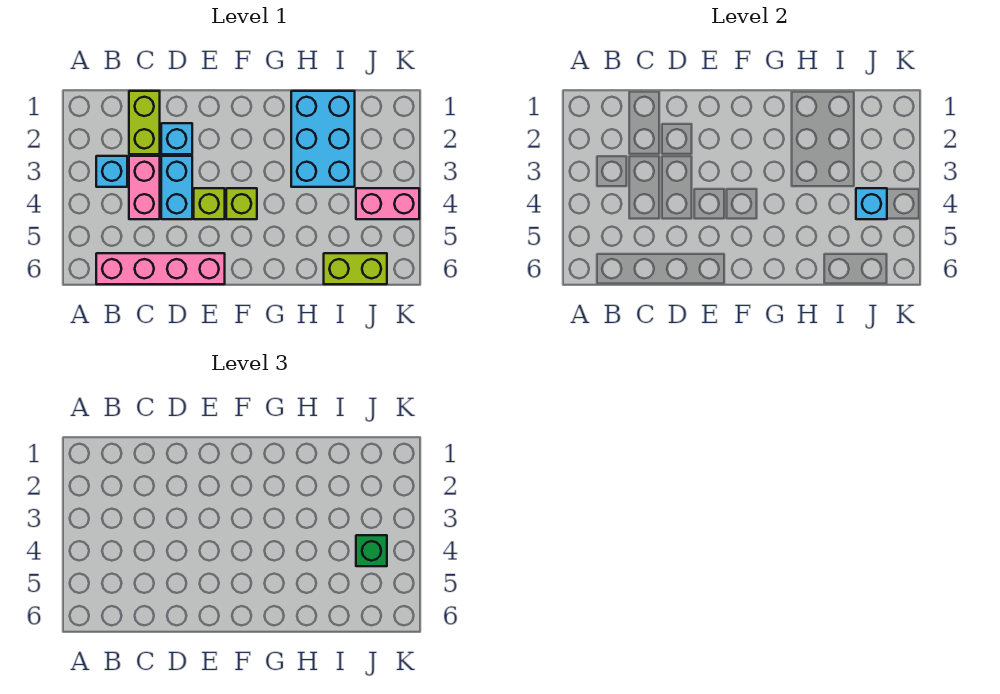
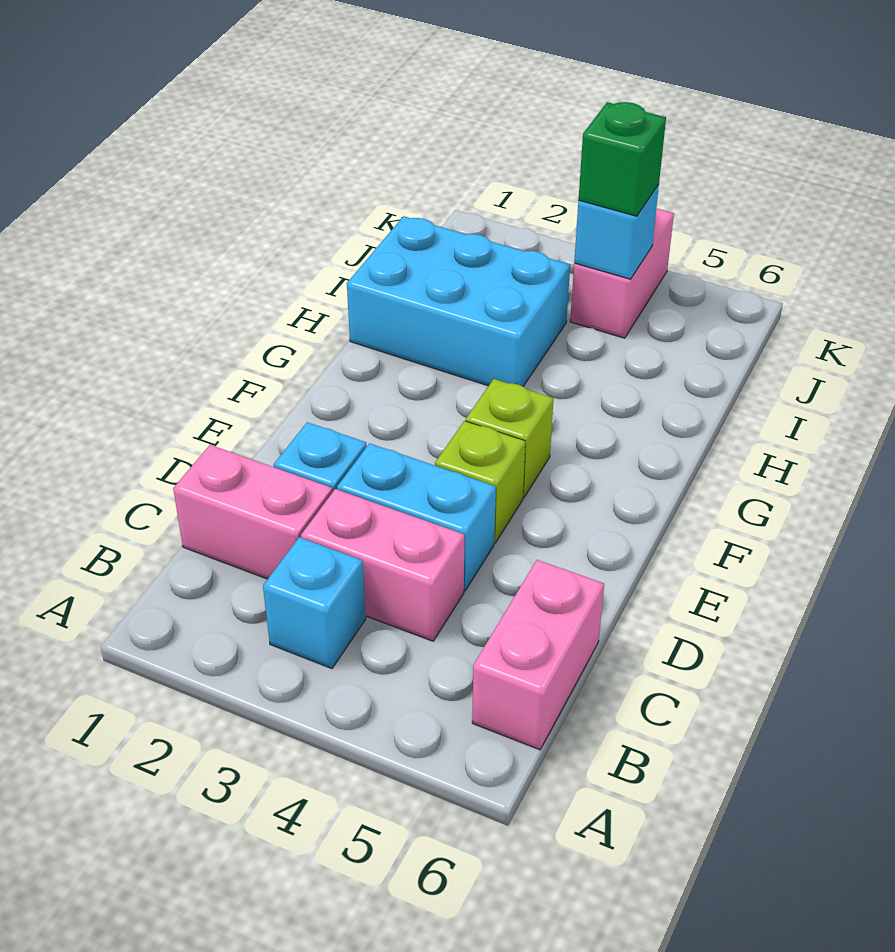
pink 1x4 brick [96,253,225,284] -> pink 1x2 brick [472,560,604,750]
lime 1x2 brick [129,91,160,154] -> pink 1x2 brick [173,445,333,579]
lime 1x2 brick [324,253,387,284] -> none

